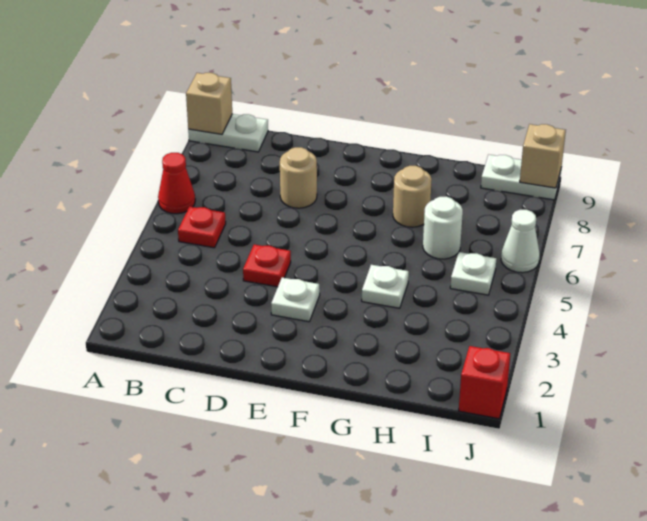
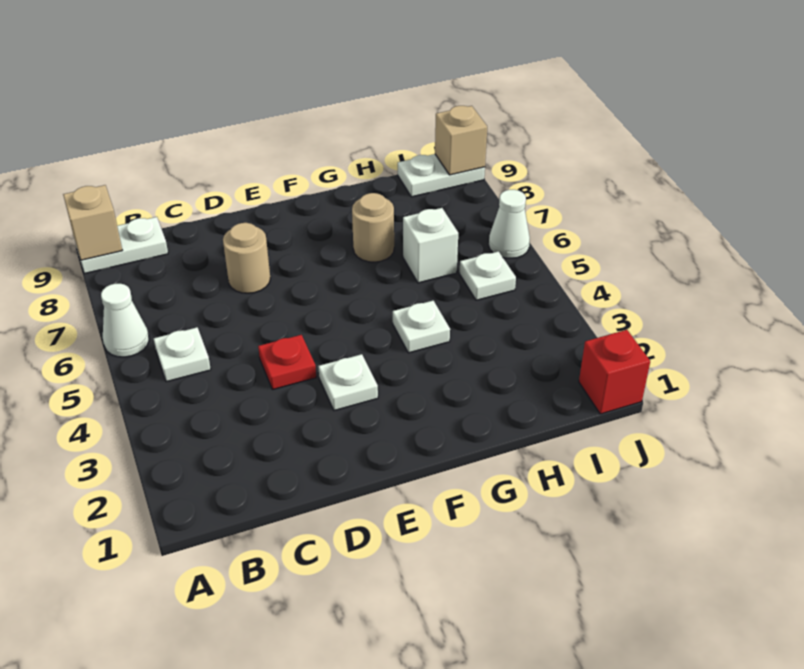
red 1x1 cone [158,153,195,214] -> white 1x1 cone [101,284,149,357]
red 1x1 plate [178,206,226,248] -> white 1x1 plate [154,327,211,382]
white 1x1 round brick [423,196,463,259] -> white 1x1 brick [403,208,458,283]

